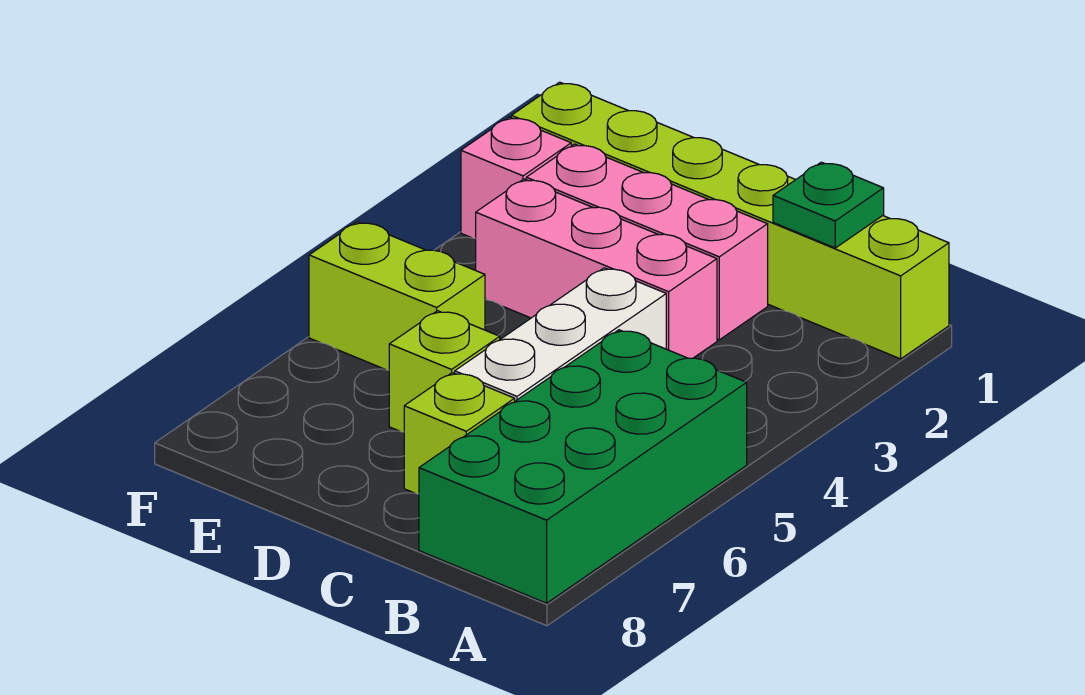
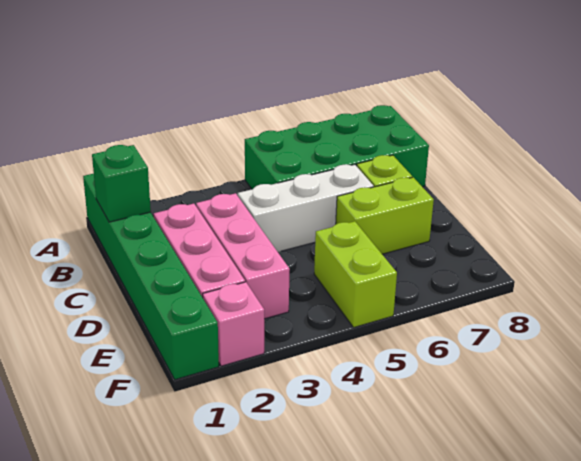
lime 1x6 brick [511,82,949,359] -> green 1x6 brick [83,174,219,380]
green 1x1 plate [773,162,884,248] -> green 1x1 brick [92,145,151,222]
lime 1x1 brick [389,311,500,432] -> lime 1x2 brick [336,177,434,254]

